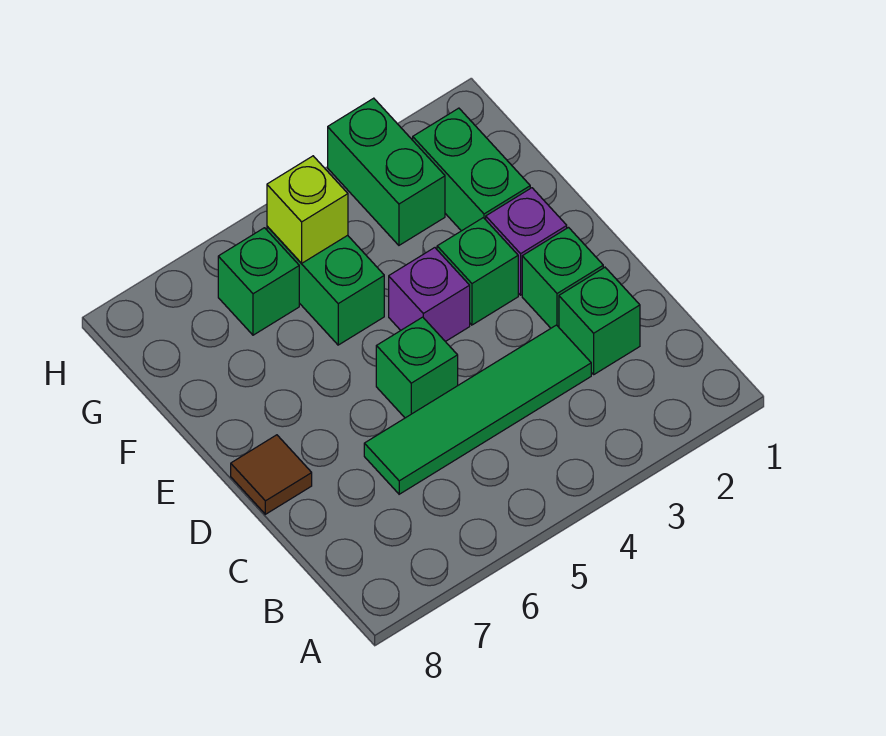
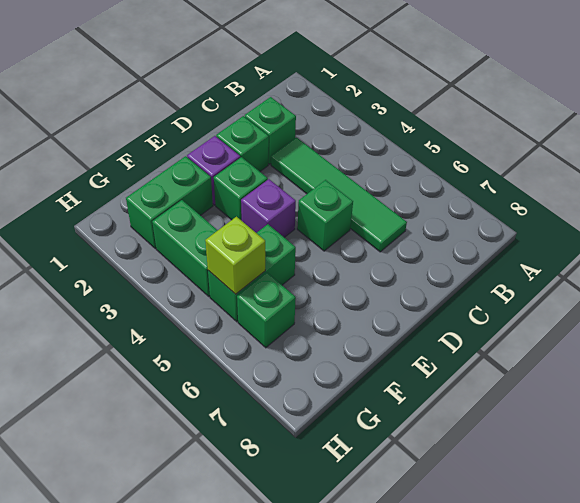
brown 1x1 tile [231,435,312,514] -> none
green 1x2 brick [328,98,445,245] -> green 1x2 brick turned to [152,200,218,296]

